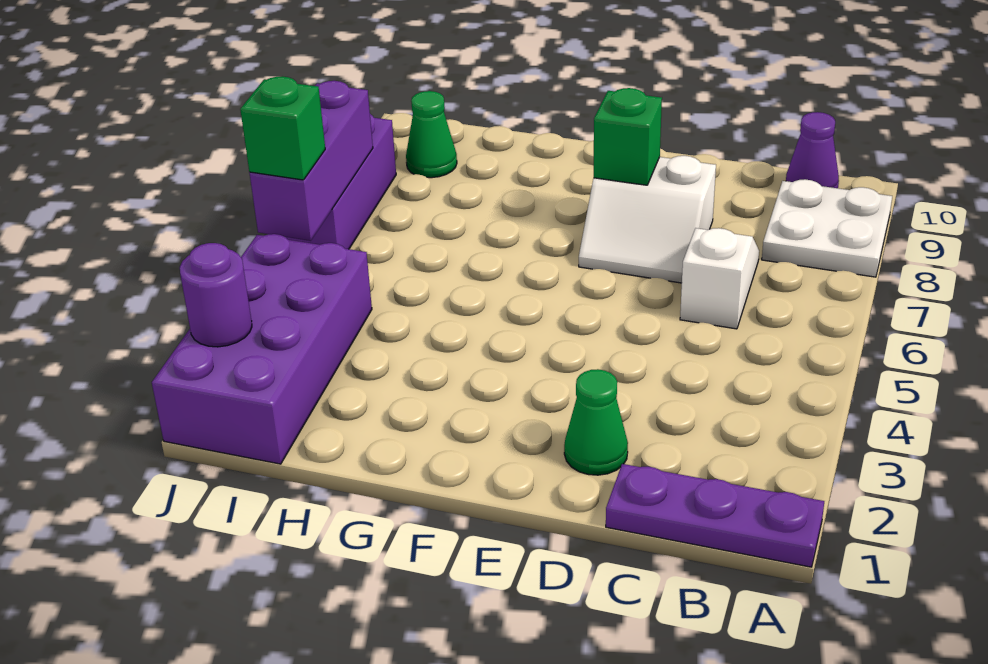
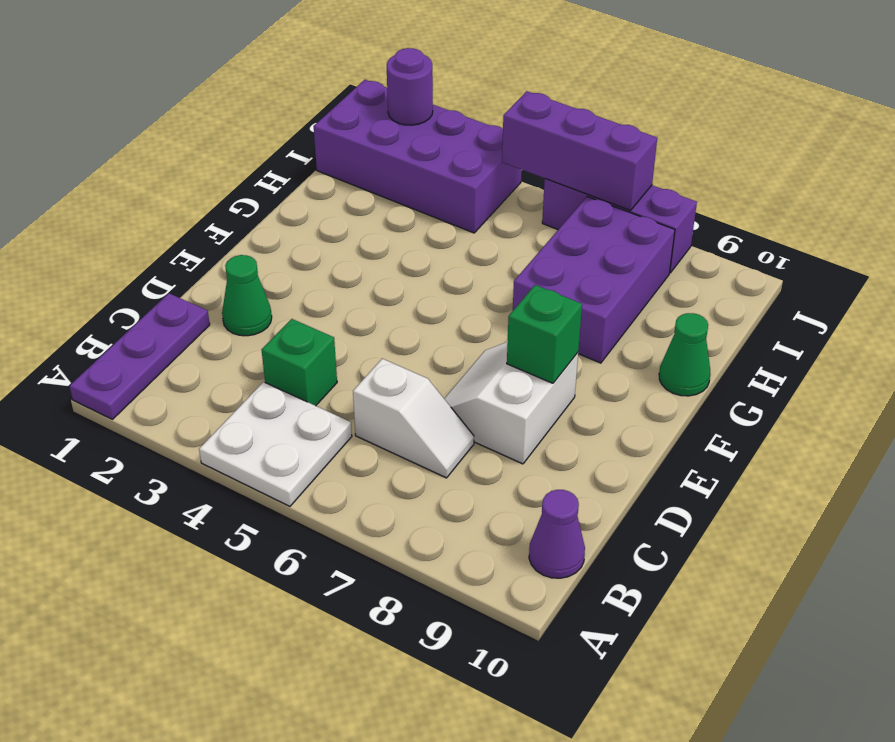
white 2x2 plate [762,179,892,277] -> white 2x2 plate moved to [199,382,352,506]
none -> purple 2x3 brick [513,197,675,363]
green 1x1 cone [406,91,457,178] -> green 1x1 cone moved to [659,313,710,396]
green 1x1 brick [240,76,325,180] -> green 1x1 brick moved to [262,319,337,406]

